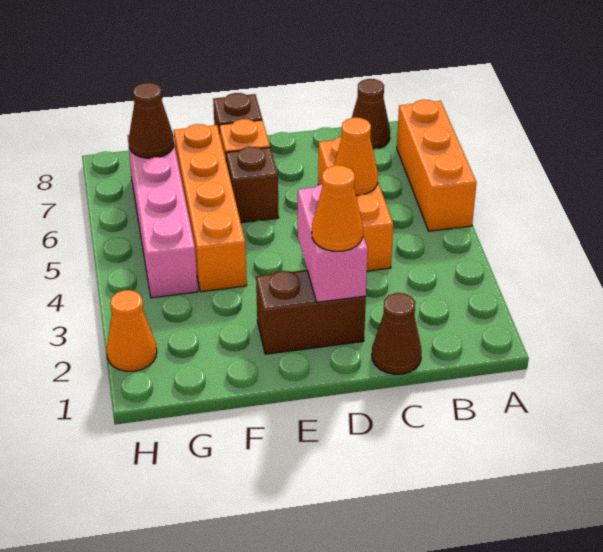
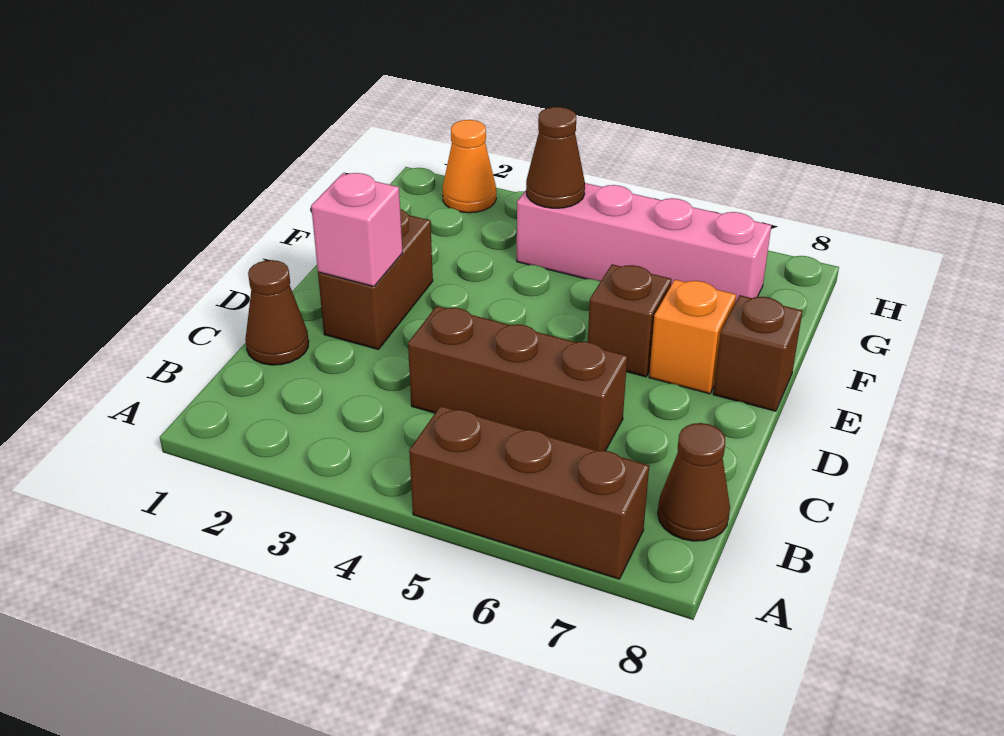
orange 1x3 brick [397,100,477,231] -> brown 1x3 brick [409,406,649,579]
orange 1x3 brick [318,137,393,271] -> brown 1x3 brick [408,306,627,451]
orange 1x1 cone [334,118,378,195] -> none
pink 1x2 brick [298,184,368,302] -> pink 1x1 brick [311,173,402,287]
orange 1x1 cone [312,165,363,251] -> none
orange 1x4 brick [174,124,247,292] -> none
brown 1x1 cone [129,83,174,158] -> brown 1x1 cone moved to [526,107,585,208]

